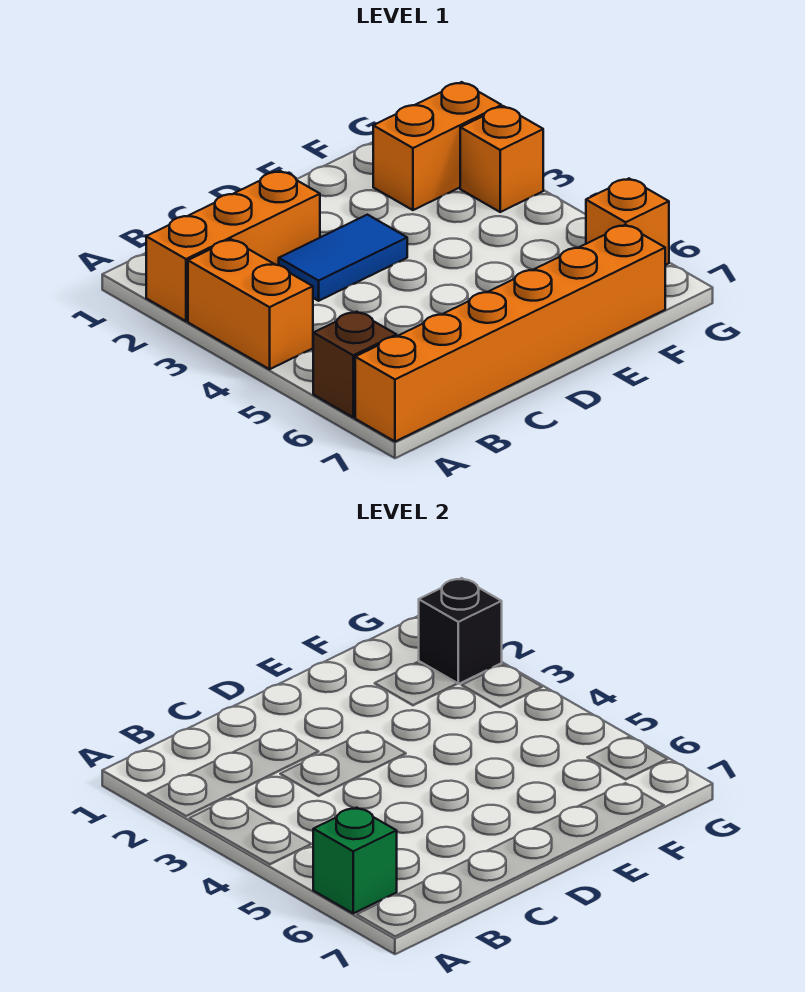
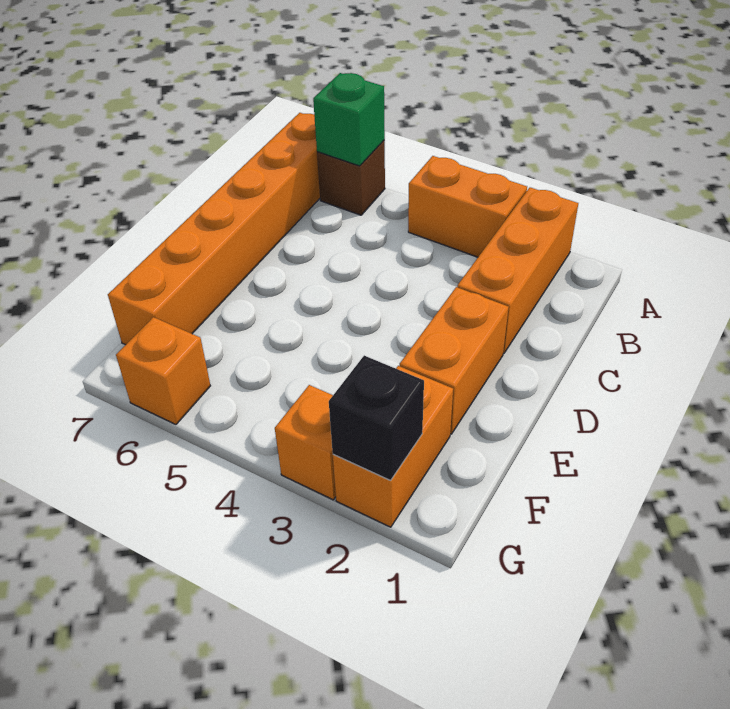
blue 1x2 tile [279,215,407,301] -> none
none -> orange 1x2 brick [400,287,509,434]

